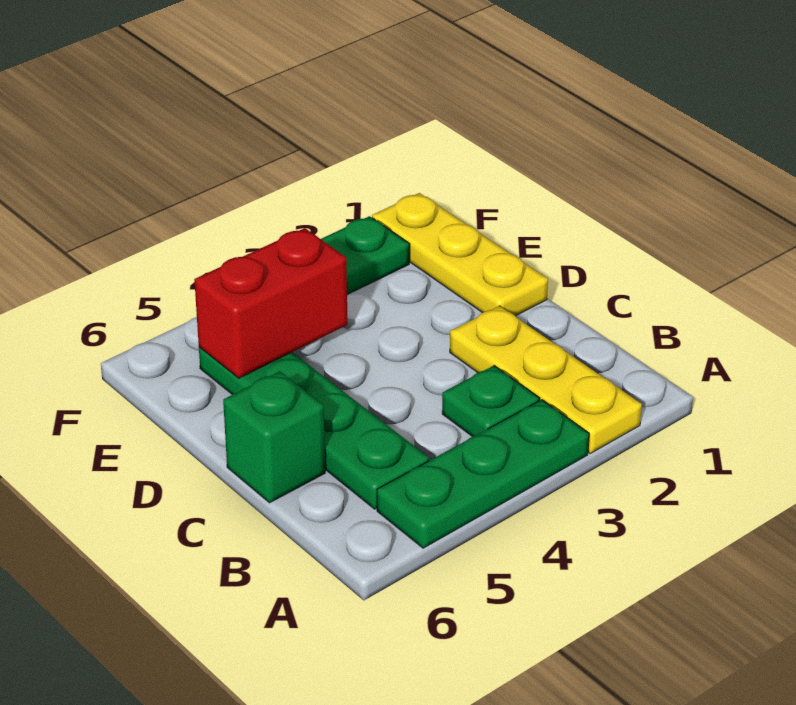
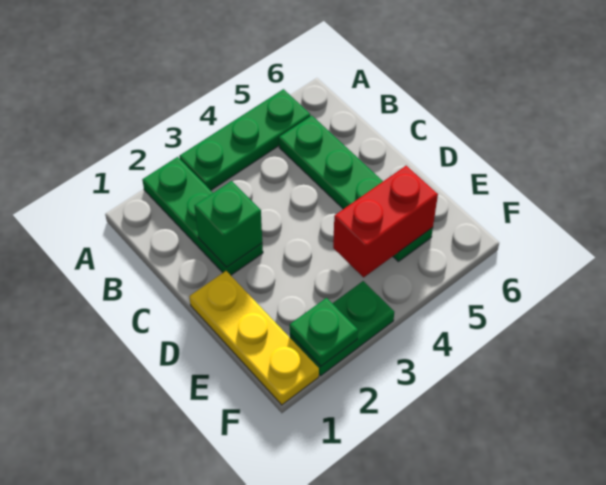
yellow 1x3 plate [450,306,642,453] -> green 1x3 plate [142,157,263,275]
green 1x1 plate [442,366,539,437] -> green 1x1 plate moved to [290,298,358,366]
green 1x1 brick [223,371,325,503] -> green 1x1 brick moved to [195,181,262,267]

